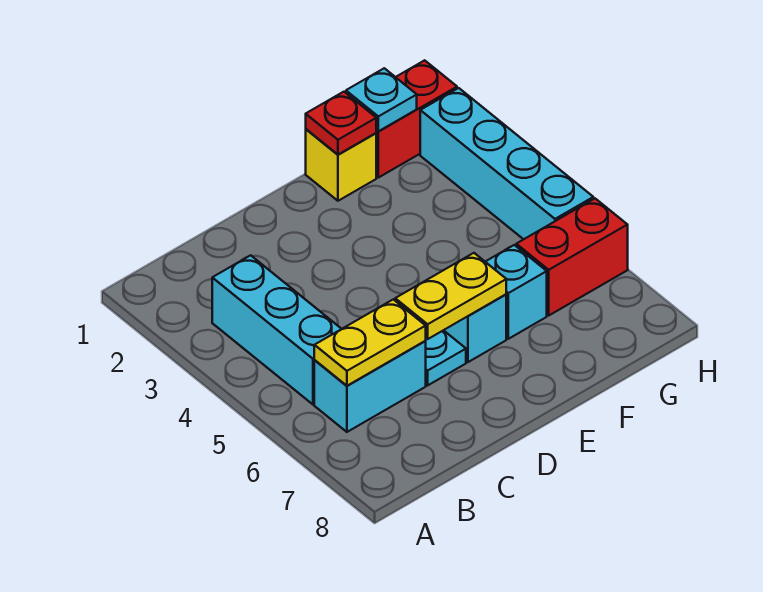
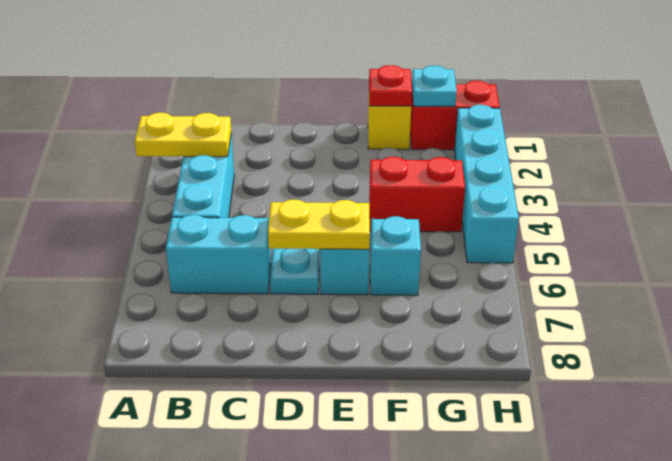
yellow 1x2 plate [314,299,426,386] -> yellow 1x2 plate moved to [135,113,231,157]
red 1x2 brick [516,199,628,315] -> red 1x2 brick moved to [369,157,465,232]

